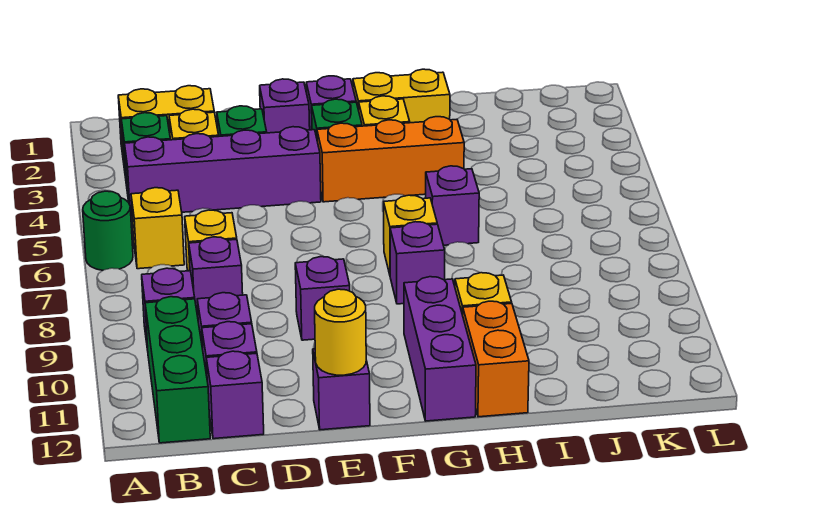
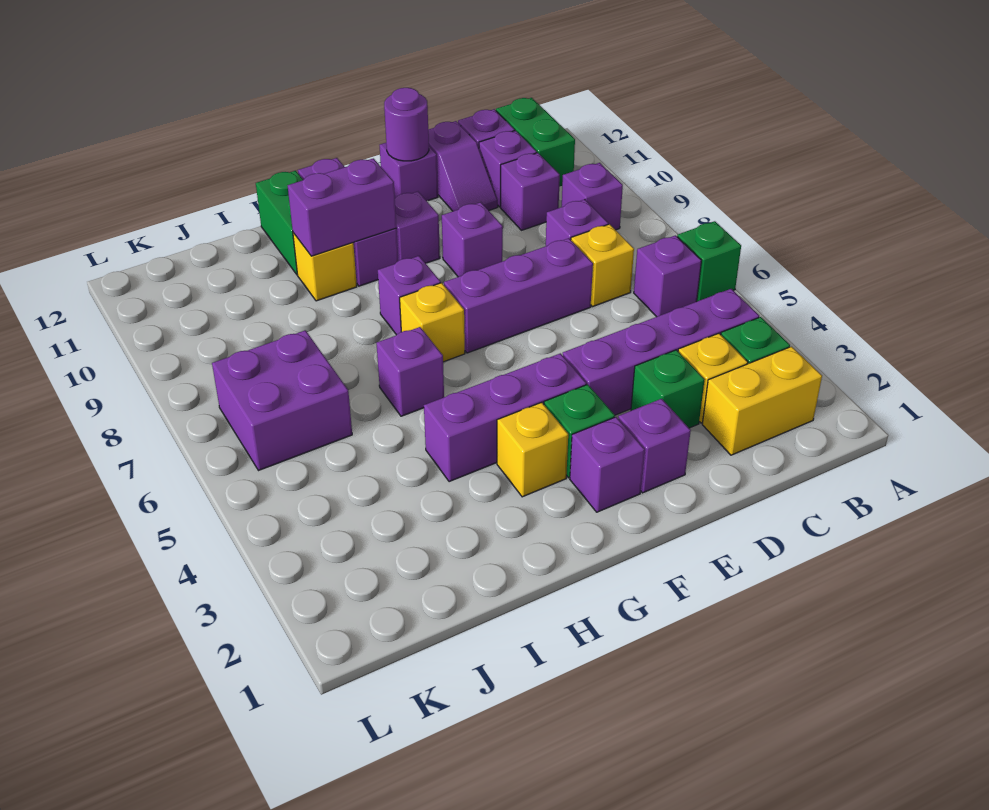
green 1x1 round brick [83,191,133,270] -> green 1x1 brick [677,221,741,301]
yellow 1x1 brick [131,188,184,269] -> purple 1x1 brick [634,235,701,317]
green 1x3 brick [145,297,210,443] -> green 1x2 brick [496,98,575,187]
none -> purple 1x3 brick [444,238,593,353]
none -> purple 1x2 slope [428,121,498,211]
yellow 1x1 round brick [315,289,366,375] -> purple 1x1 round brick [384,88,429,161]
orange 1x3 brick [317,117,464,202] -> purple 1x3 brick [424,353,586,482]
none -> purple 1x1 brick [395,192,440,263]
yellow 1x2 brick [353,69,450,123] -> none
none -> purple 1x2 brick [288,158,396,256]
orange 1x2 brick [463,301,529,417] -> green 1x2 brick [256,171,303,274]
none -> purple 2x2 brick [212,330,352,471]

